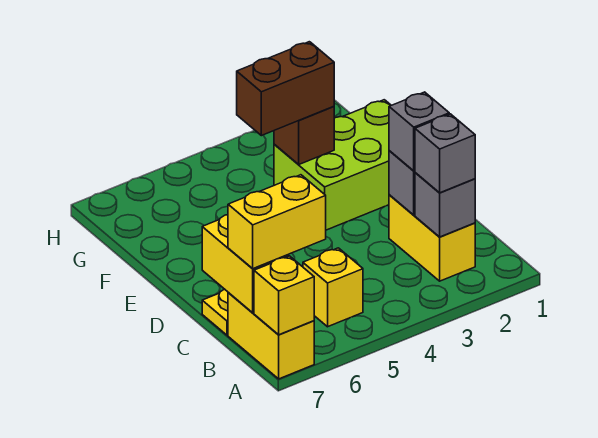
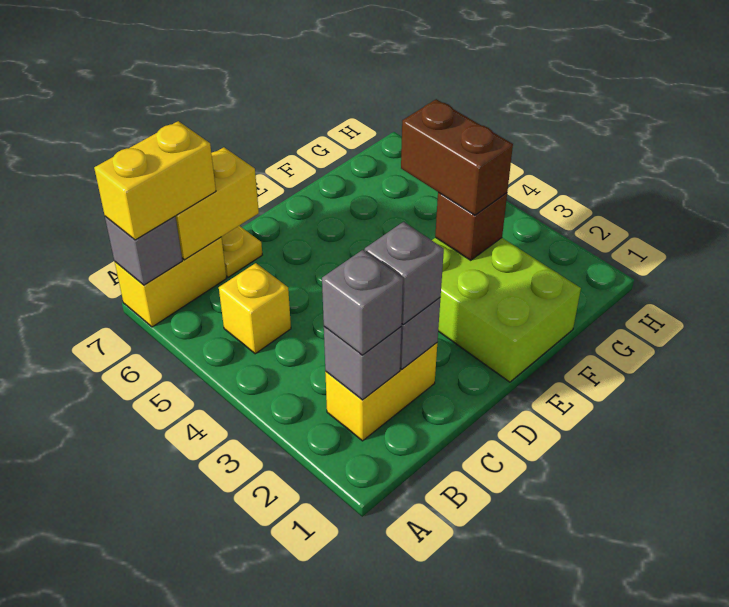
yellow 1x1 brick [254,256,314,335] -> grey 1x1 brick [105,216,182,285]
yellow 1x2 brick [228,175,326,269] -> yellow 1x2 brick turned to [94,121,216,240]

